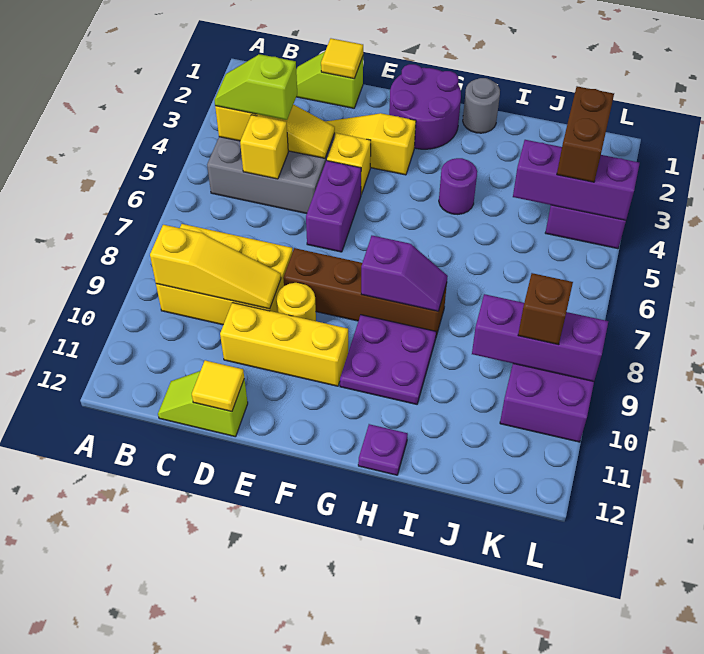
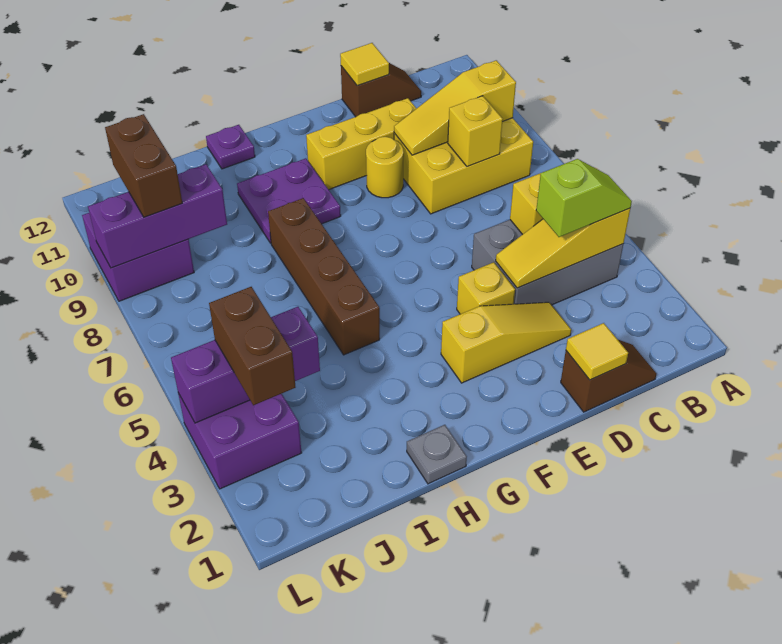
lime 1x2 slope [296,51,363,108] -> brown 1x2 slope [561,340,656,412]
none -> yellow 1x1 brick [448,96,503,167]
lime 1x2 slope [158,371,248,437] -> brown 1x2 slope [341,63,421,117]
purple 1x2 brick [306,161,361,252] -> none
brown 1x4 brick [283,248,447,336] -> brown 1x4 brick turned to [268,198,380,355]
purple 2x2 round brick [389,64,461,149] -> none
purple 1x2 slope [361,236,448,311] -> none
grey 1x1 round brick [463,78,500,133] -> grey 1x1 plate [407,425,467,484]
purple 1x1 round brick [439,158,477,214] -> none
brown 1x1 brick [518,273,573,345] -> brown 1x2 brick [105,114,182,217]

